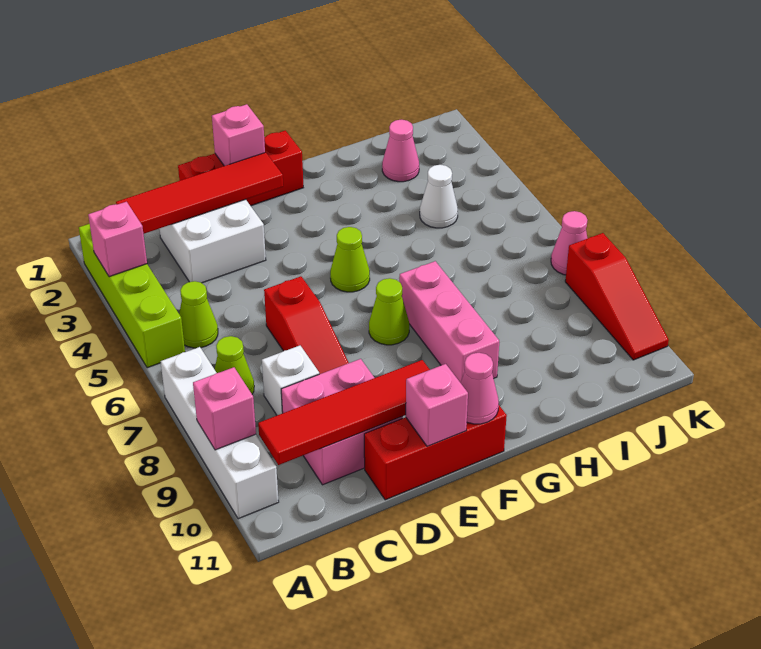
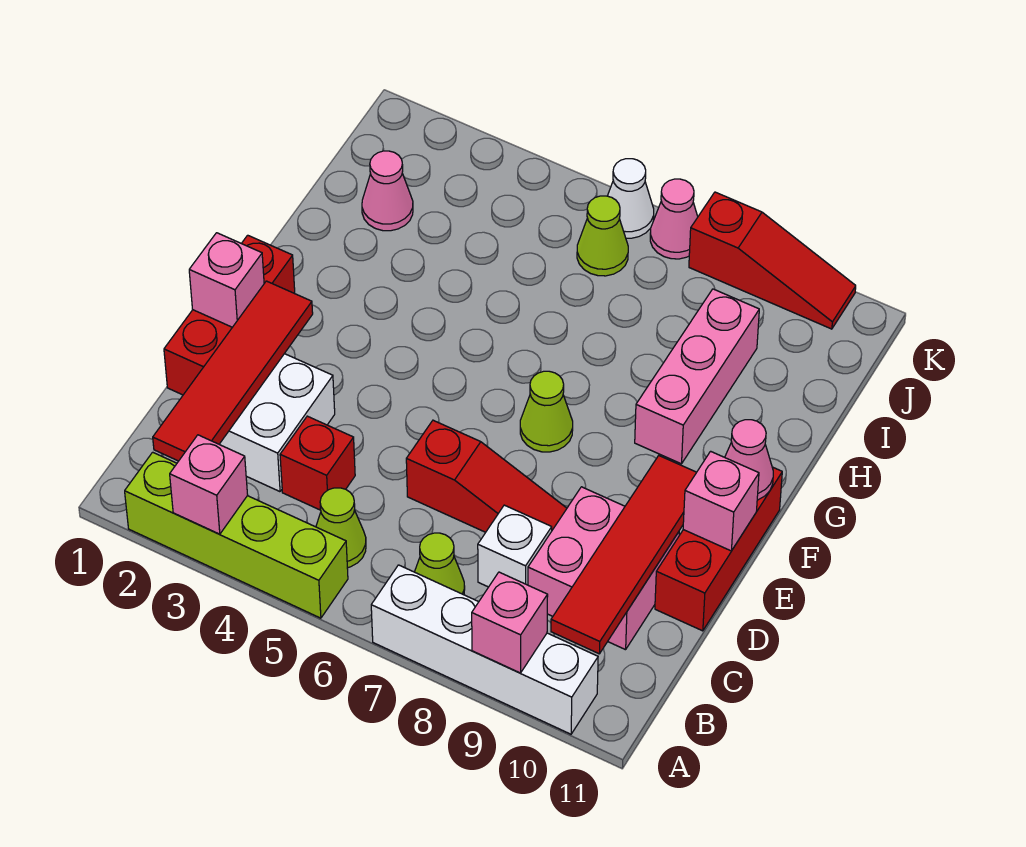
none -> red 1x1 brick [280,416,355,510]
lime 1x1 cone [330,227,370,292] -> lime 1x1 cone moved to [577,196,628,276]
pink 1x3 brick [399,261,499,383] -> pink 1x3 brick turned to [635,289,759,464]
white 1x1 cone [420,165,458,228] -> white 1x1 cone moved to [608,159,654,238]

